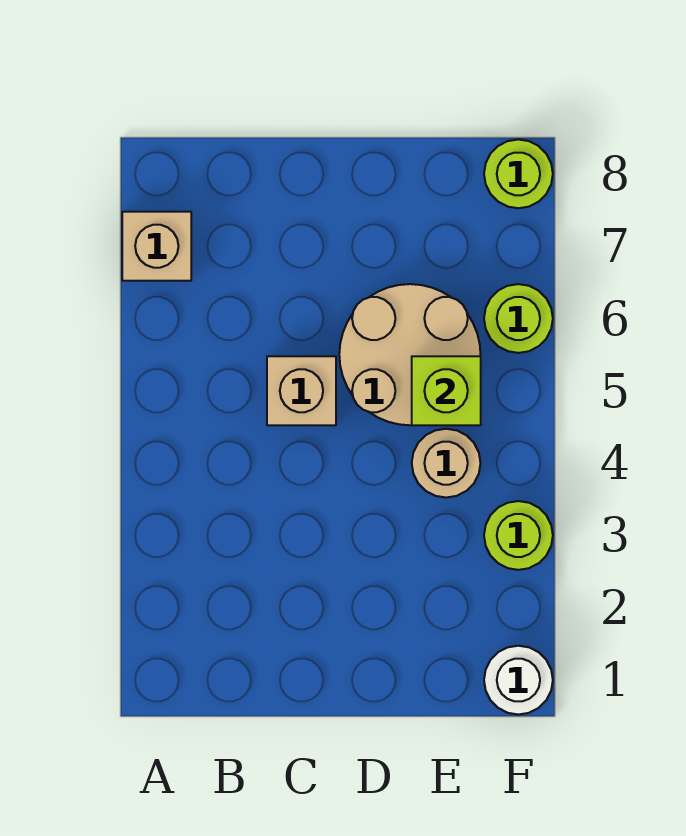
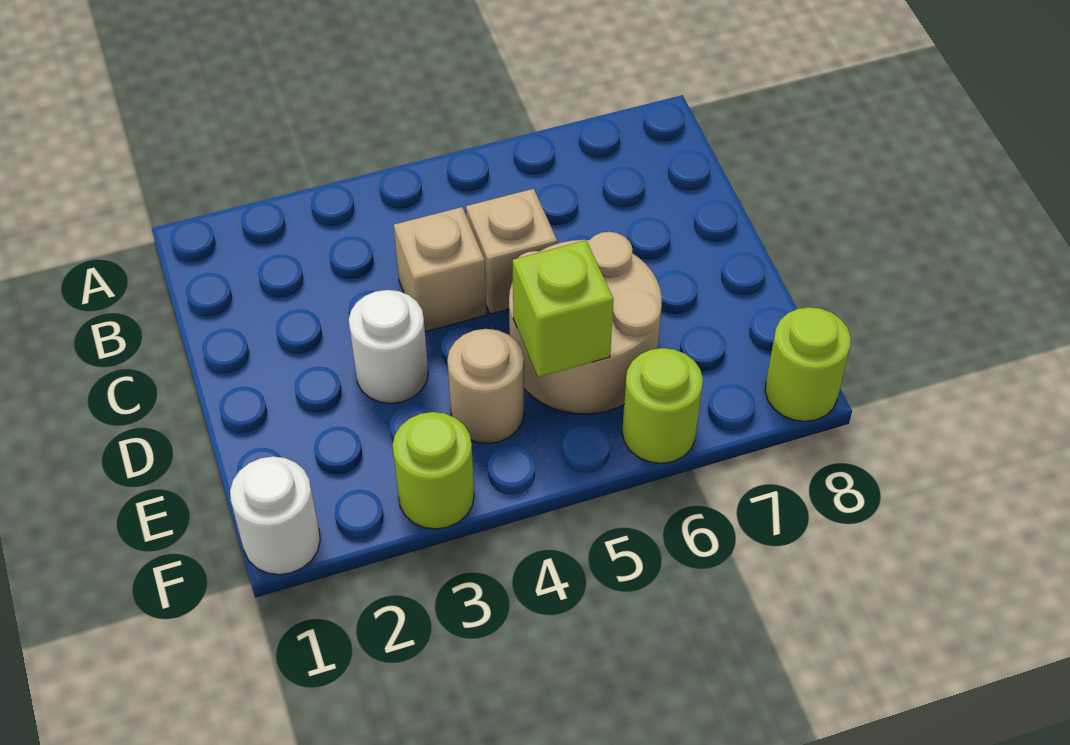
tan 1x1 brick [122,212,191,281] -> tan 1x1 brick moved to [394,207,486,332]
none -> white 1x1 round brick [349,290,428,403]

